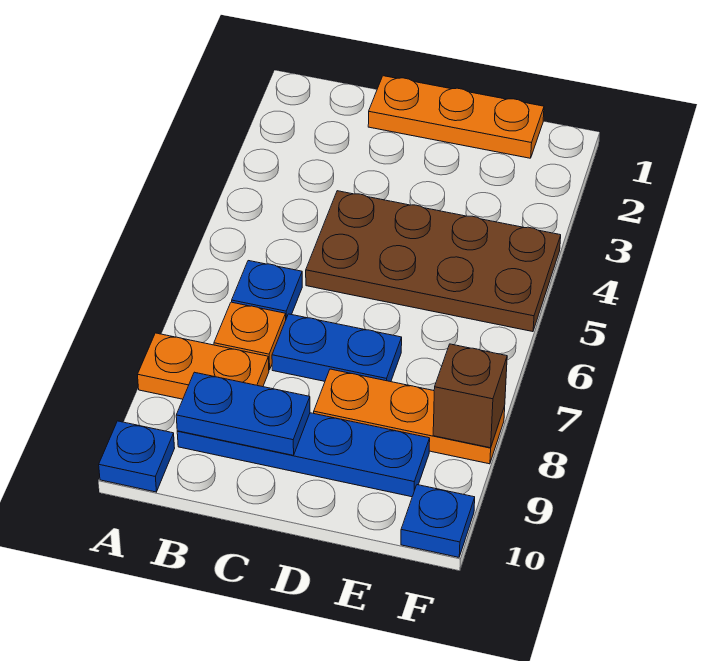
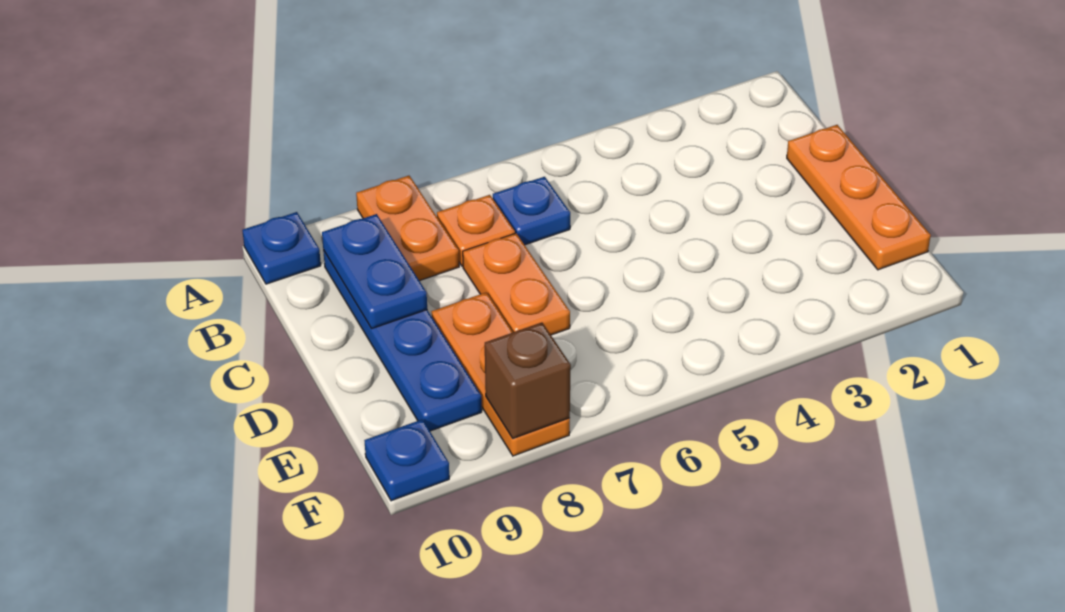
brown 2x4 plate [306,191,561,332] -> none
blue 1x2 plate [272,314,402,382] -> orange 1x2 plate [463,233,570,335]

